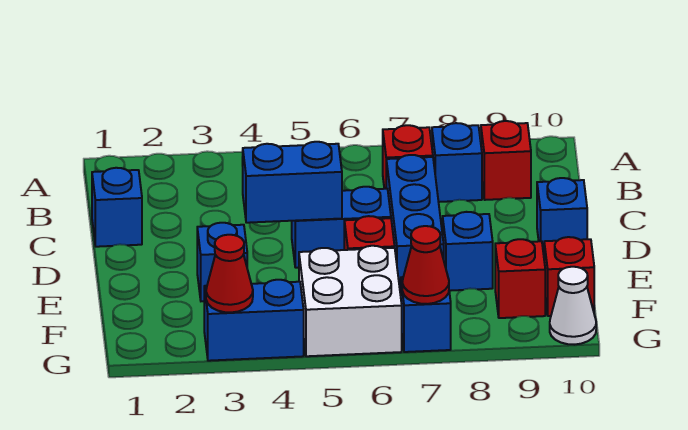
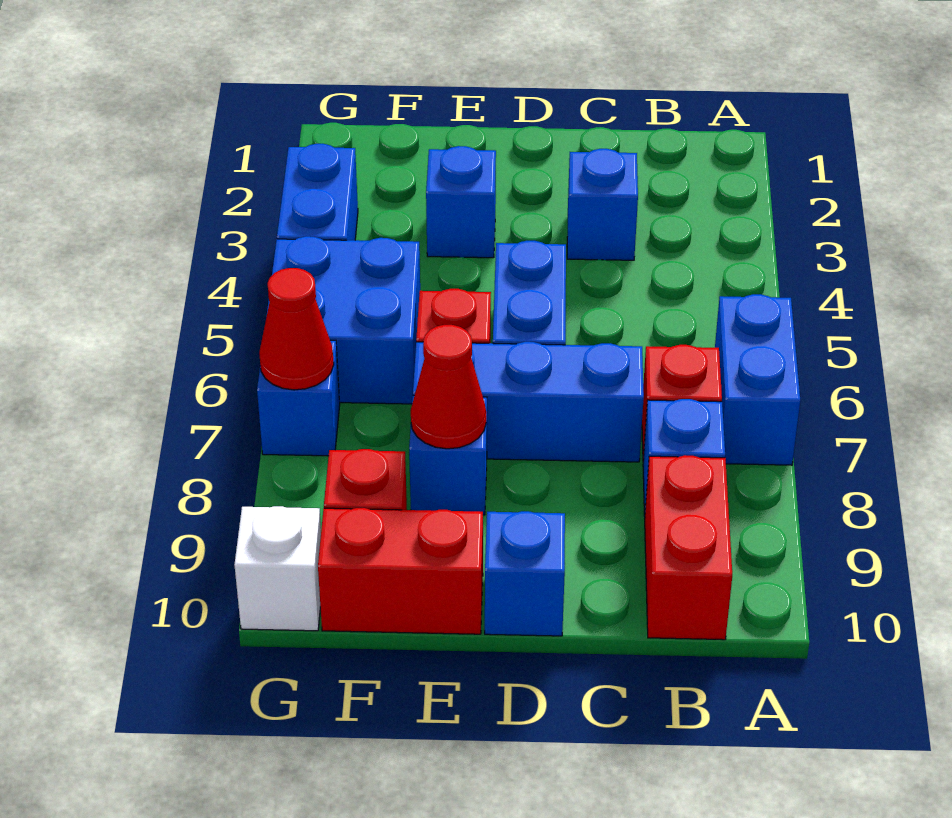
red 1x1 brick [481,121,531,200] -> red 1x2 brick [645,455,732,640]
blue 1x1 brick [92,168,142,247] -> blue 1x1 brick moved to [567,149,638,260]
blue 1x2 brick [243,142,342,223] -> blue 1x2 brick moved to [715,294,800,465]
white 2x2 brick [299,246,402,356] -> blue 2x2 brick [267,236,420,404]
red 1x1 brick [544,237,594,316] -> red 1x2 brick [318,508,483,634]
red 1x1 cone [206,235,253,312] -> red 1x1 cone moved to [411,325,486,449]
white 1x1 cone [550,267,596,345] -> white 1x1 brick [234,506,321,631]

